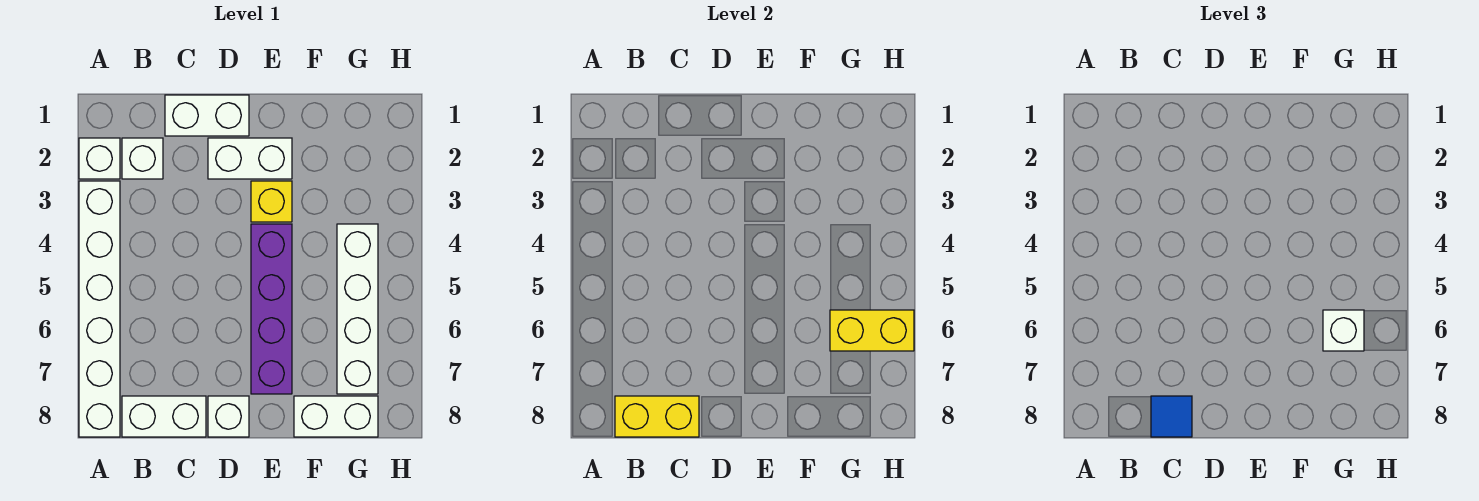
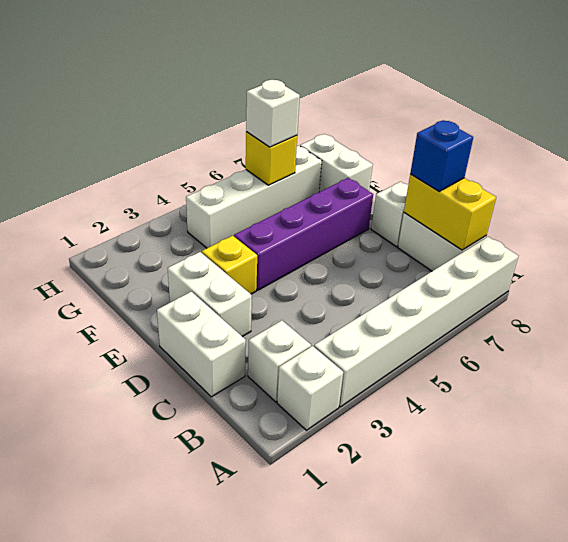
blue 1x1 tile [1151,396,1192,437] -> blue 1x1 brick [410,120,473,191]
yellow 1x2 brick [830,310,914,351] -> yellow 1x1 brick [246,132,297,185]

